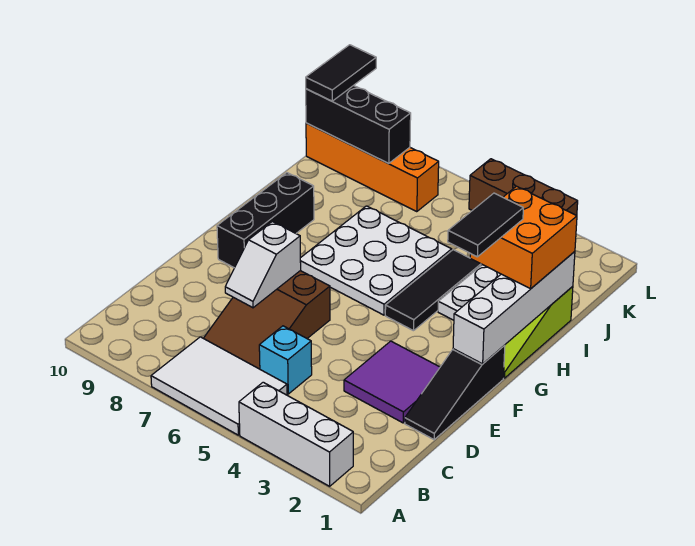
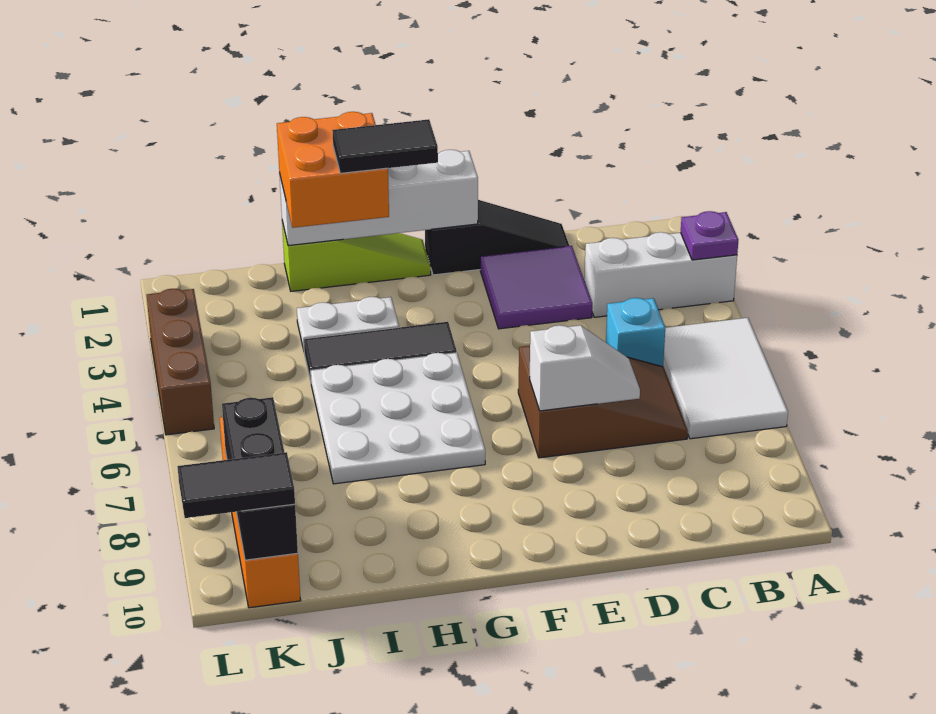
white 1x3 brick [239,382,353,486] -> white 1x3 brick turned to [584,232,737,317]
none -> purple 1x1 plate [681,211,738,260]
black 1x3 brick [217,173,314,268] -> none

